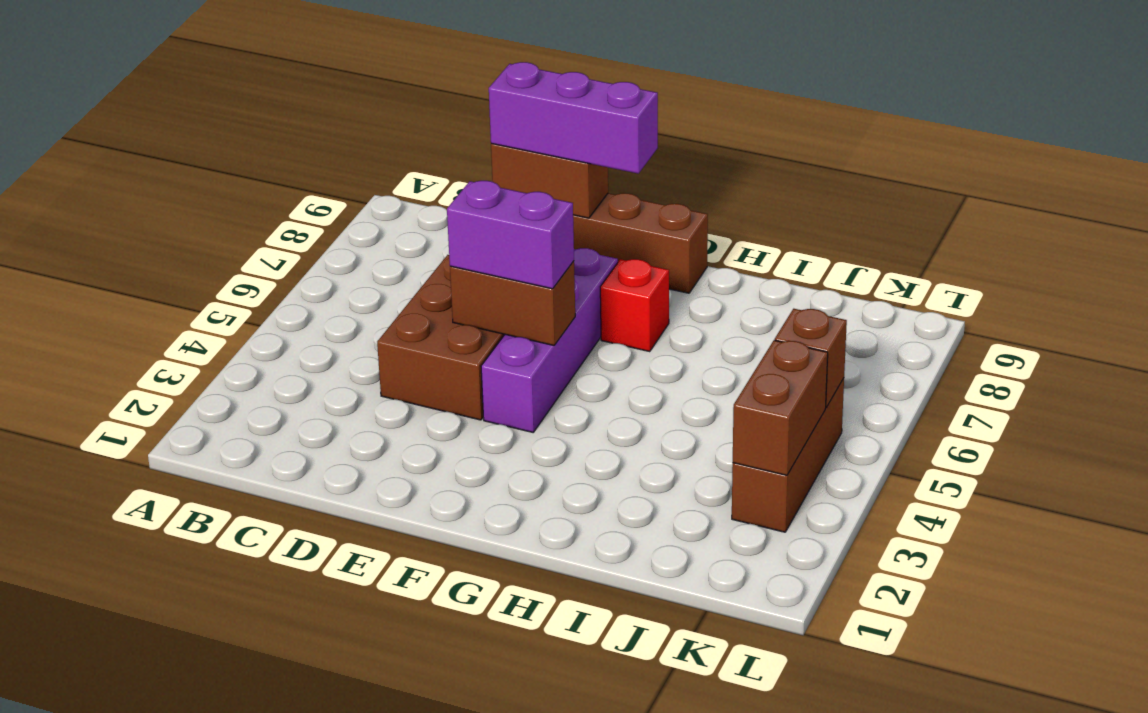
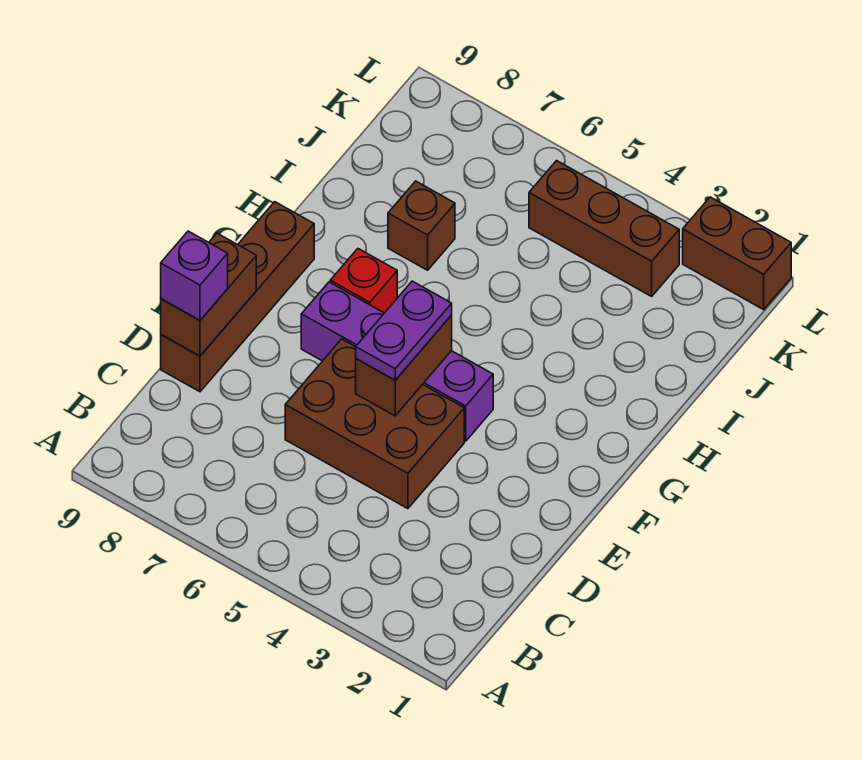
purple 1x3 brick [489,62,658,174] -> purple 1x1 brick [161,231,228,320]
purple 1x2 brick [447,181,574,289] -> purple 1x2 plate [356,281,452,380]
brown 1x2 brick [733,340,828,475] -> brown 1x2 brick moved to [683,197,791,310]
brown 1x1 brick [775,309,847,407] -> brown 1x1 brick moved to [388,181,455,270]

